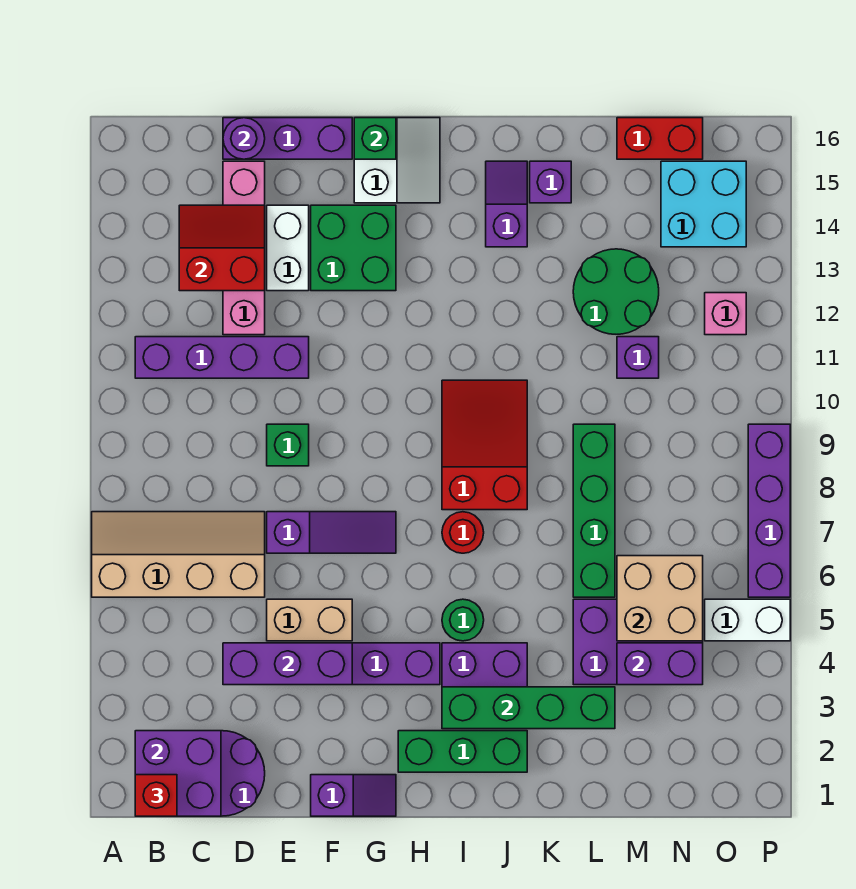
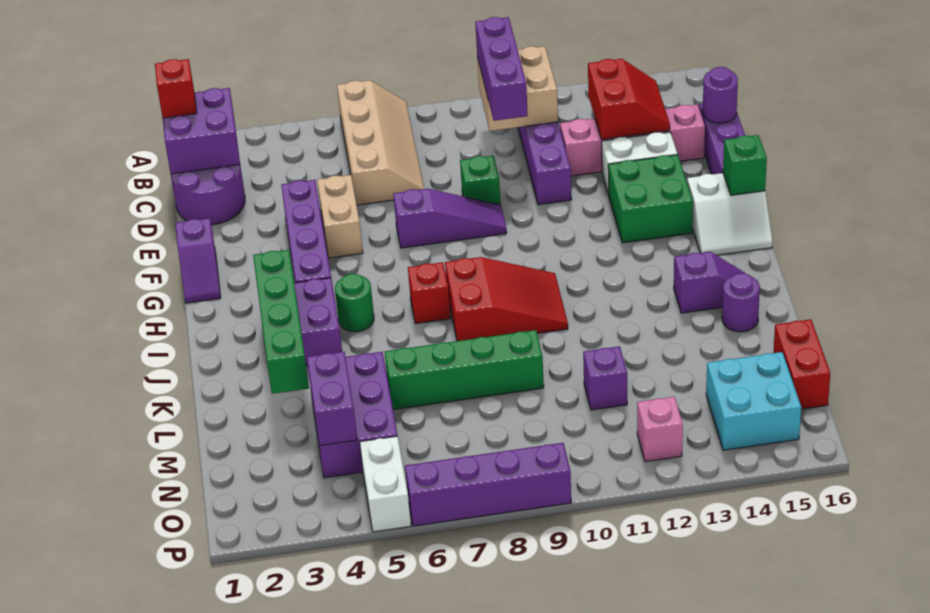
purple 1x3 brick [223,643,352,685] -> purple 1x3 brick moved to [475,17,528,121]
purple 1x3 slope [267,512,396,553] -> purple 1x3 slope turned to [393,189,507,248]
green 1x3 brick [398,731,527,772] -> none
red 1x1 round brick [442,512,484,553] -> red 1x1 brick [408,262,450,324]
purple 1x1 brick [530,161,571,203] -> purple 1x1 round brick [722,273,760,332]
green 2x2 round brick [573,249,659,334] -> none
tan 2x2 brick [617,556,703,641] -> tan 2x2 brick moved to [477,46,558,131]

